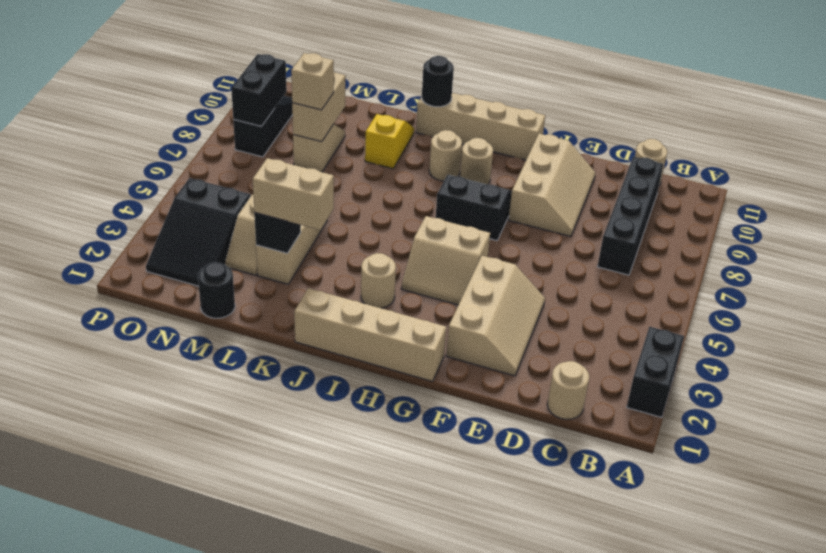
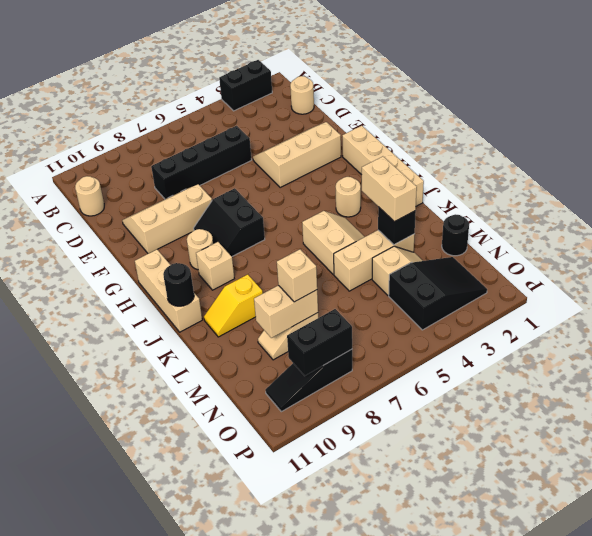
black 1x4 brick [597,156,663,275] -> black 1x4 brick moved to [151,126,252,199]
tan 2x2 slope [401,216,490,305] -> tan 2x2 slope moved to [302,211,364,275]
tan 1x4 brick [416,93,546,160] -> tan 1x3 brick [135,250,202,332]
tan 1x1 round brick [429,130,462,181] -> tan 1x1 brick [196,242,234,290]

